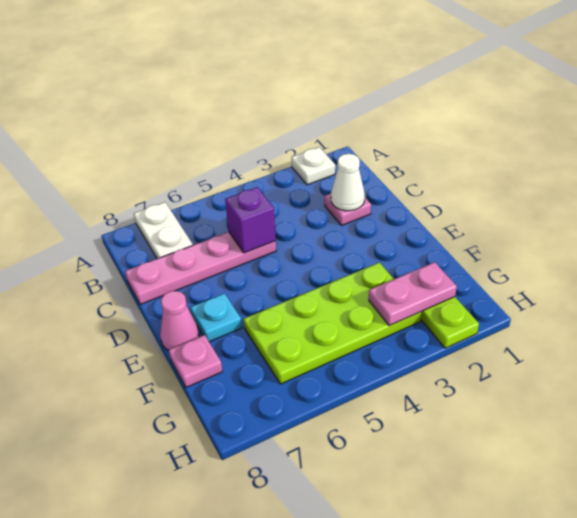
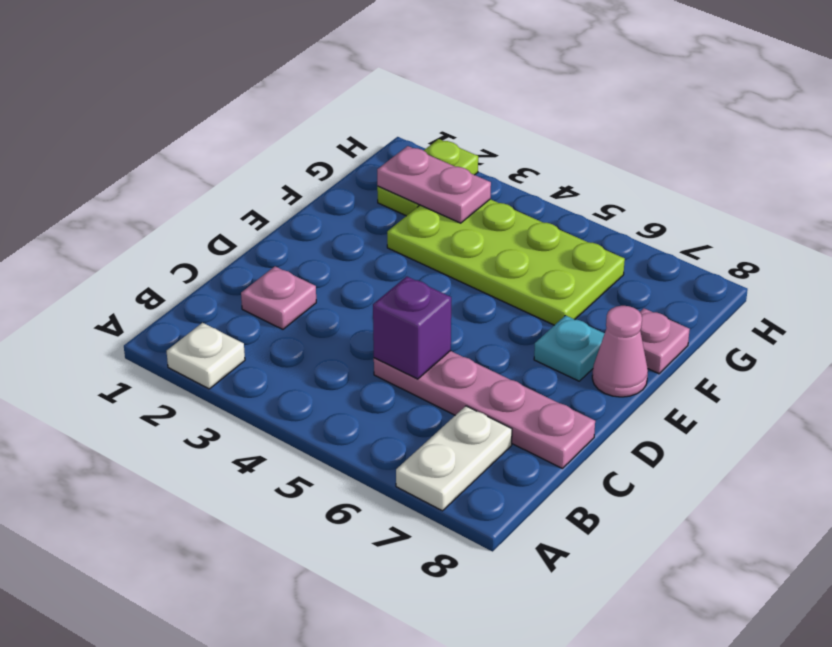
white 1x1 cone [331,154,365,211] -> none

